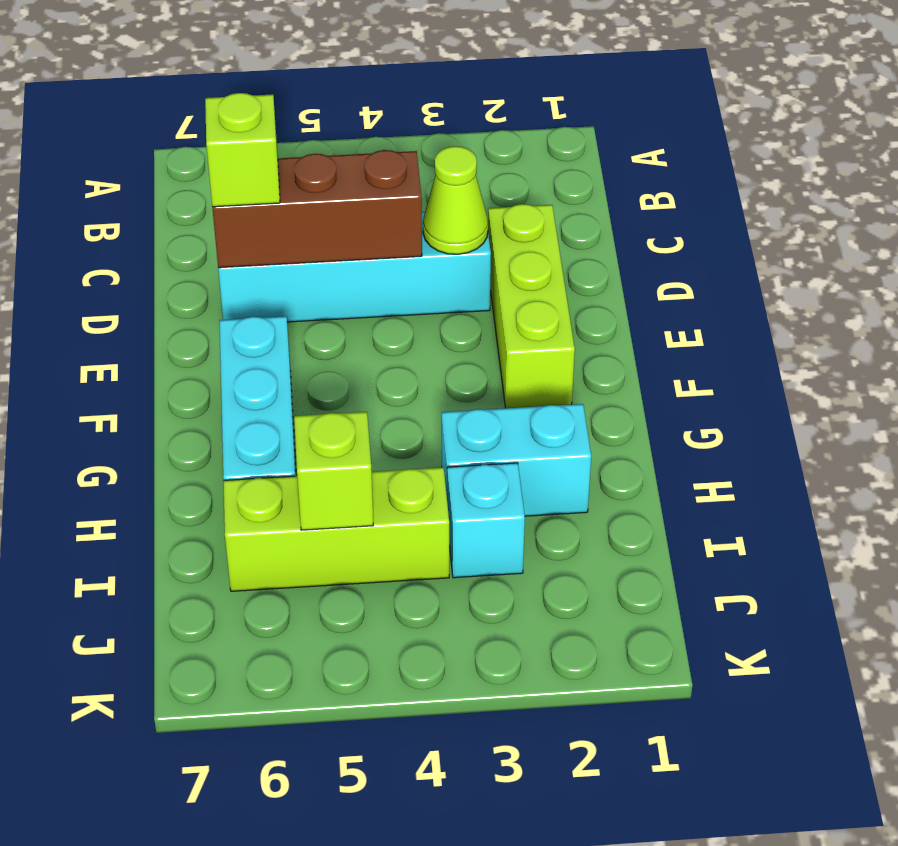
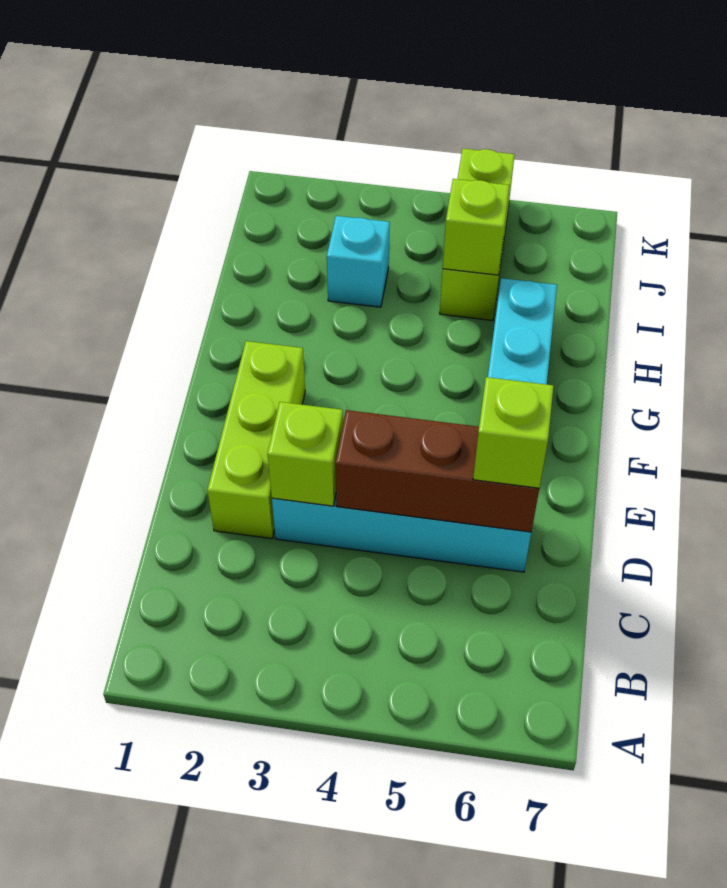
lime 1x1 cone [423,146,488,254] -> lime 1x1 brick [267,402,343,506]
cyan 1x2 brick [442,404,591,516] -> none
lime 1x3 brick [223,467,449,591] -> lime 1x3 brick turned to [440,149,515,321]

